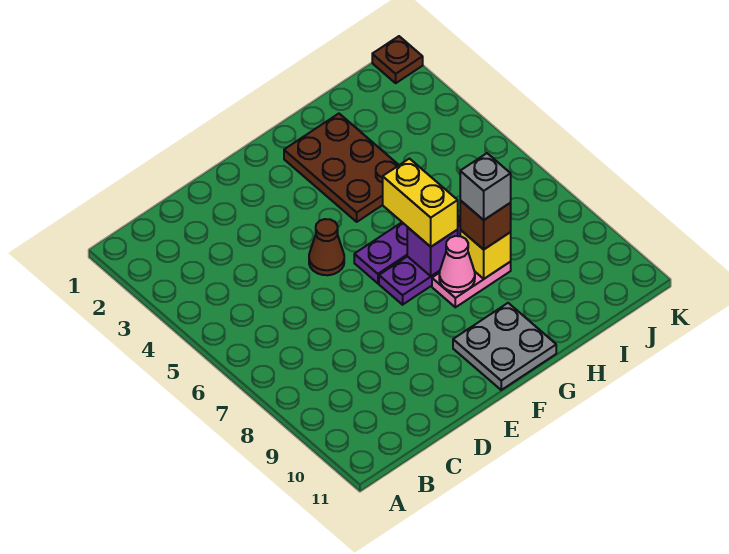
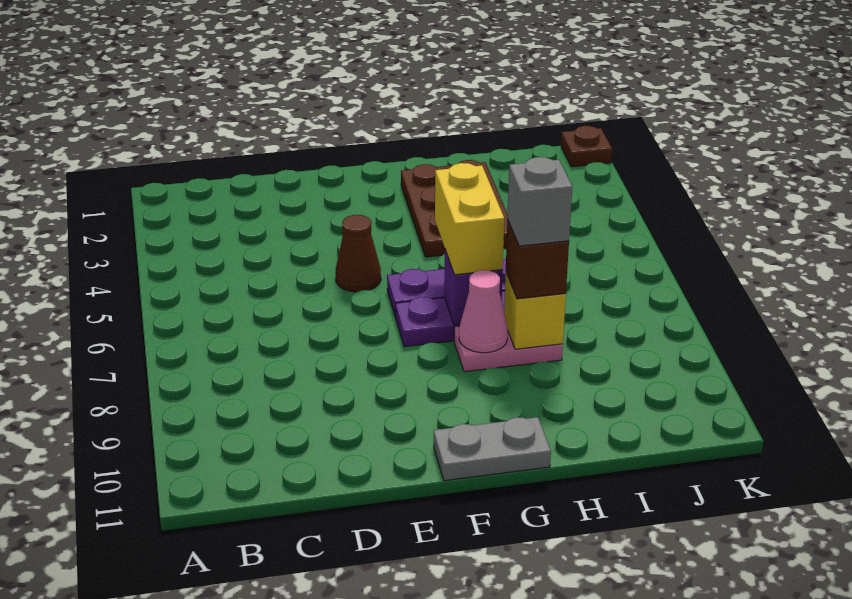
grey 2x2 plate [453,303,556,390] -> grey 1x2 plate [434,417,551,481]

